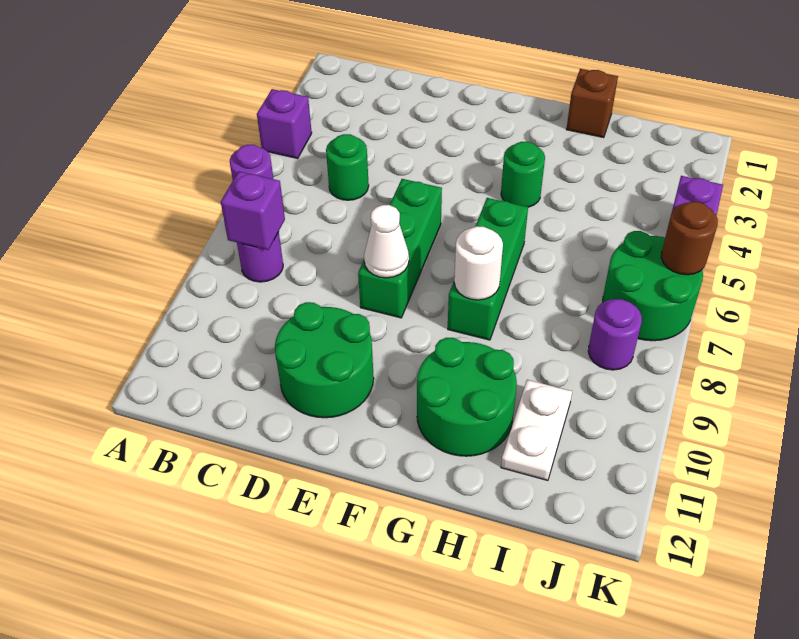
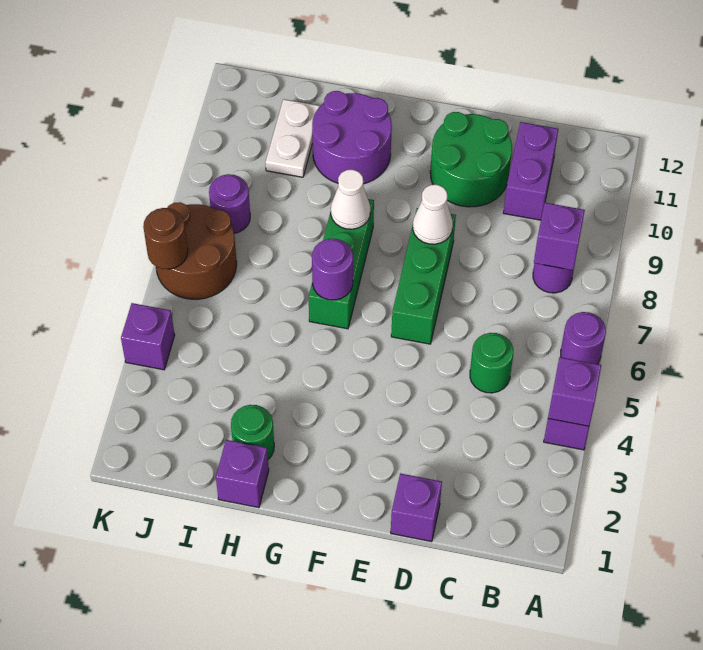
none -> purple 1x1 brick [548,357,601,426]
none -> purple 1x2 brick [503,122,558,220]
none -> purple 1x1 brick [391,473,442,542]
green 1x1 round brick [501,142,545,207] -> green 1x1 round brick moved to [231,405,274,459]
none -> purple 1x1 round brick [312,239,353,300]
white 1x1 round brick [454,226,503,300] -> white 1x1 cone [331,170,370,229]
green 2x2 round brick [417,338,517,456] -> purple 2x2 round brick [312,91,392,184]
brown 1x1 brick [566,69,618,138] -> purple 1x1 brick [216,440,269,508]
green 2x2 round brick [603,231,703,341] -> brown 2x2 round brick [156,202,237,299]

